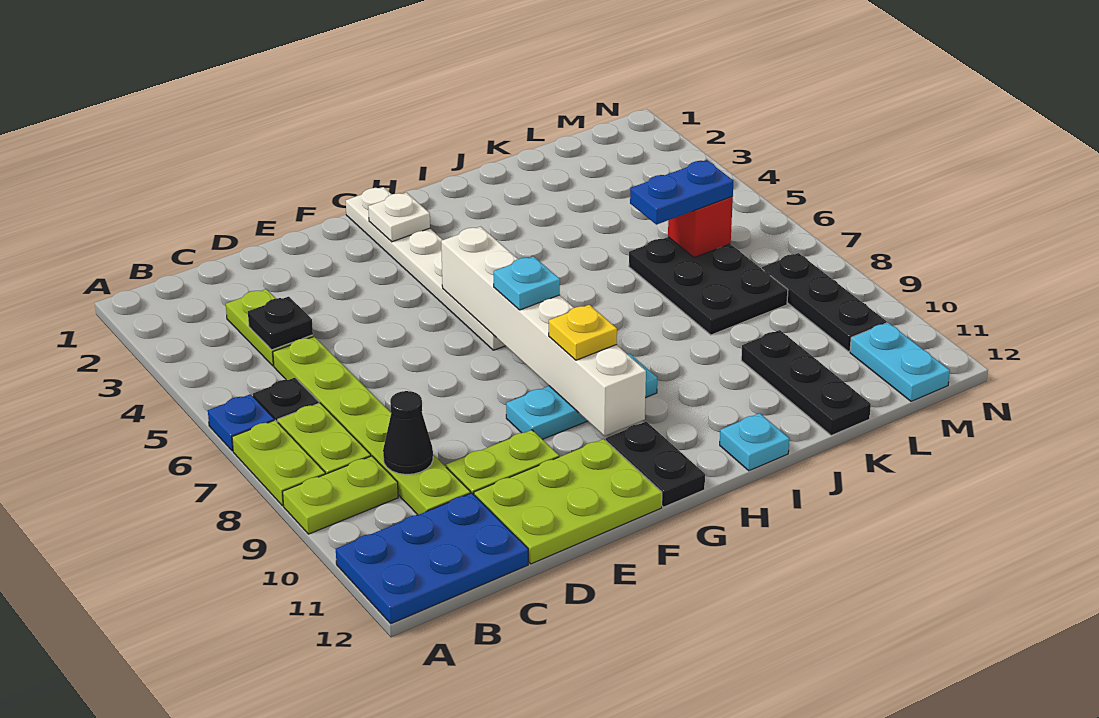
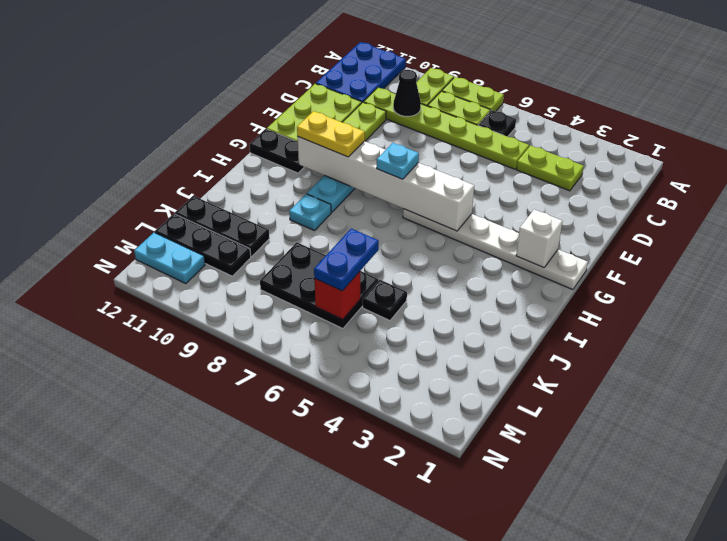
blue 1x1 plate [208,394,274,451] -> none
black 1x1 plate [248,297,313,350] -> black 1x1 plate moved to [363,280,407,321]
white 1x1 plate [368,193,430,242] -> white 1x1 brick [516,209,563,268]
yellow 1x1 plate [549,305,617,360] -> yellow 1x2 plate [297,111,365,157]
cyan 1x1 plate [720,413,789,471] -> cyan 1x1 plate moved to [289,194,331,231]
black 1x3 plate [762,253,887,351] -> black 1x3 plate moved to [155,214,251,276]

